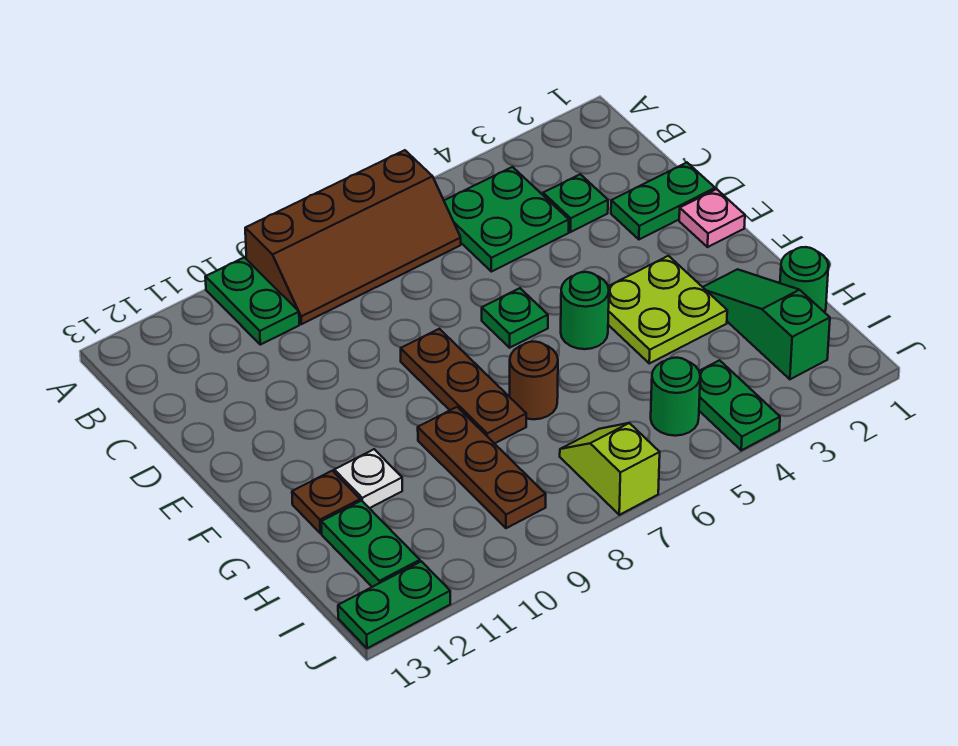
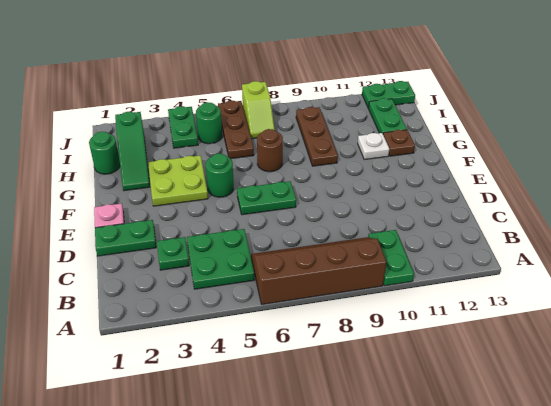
green 1x1 plate [482,288,548,348] -> green 1x2 plate [237,181,296,215]
brown 1x3 plate [401,329,526,444] -> brown 1x3 plate moved to [218,101,254,159]

